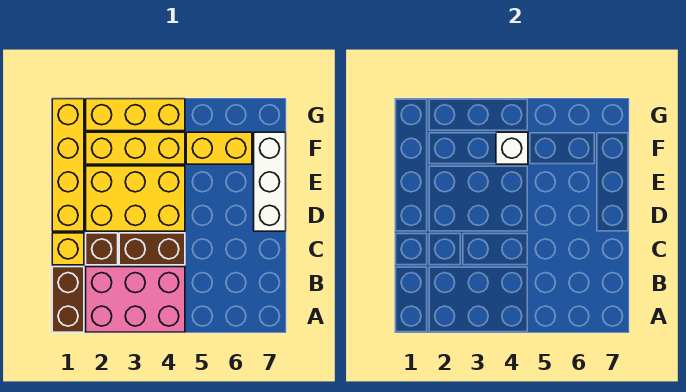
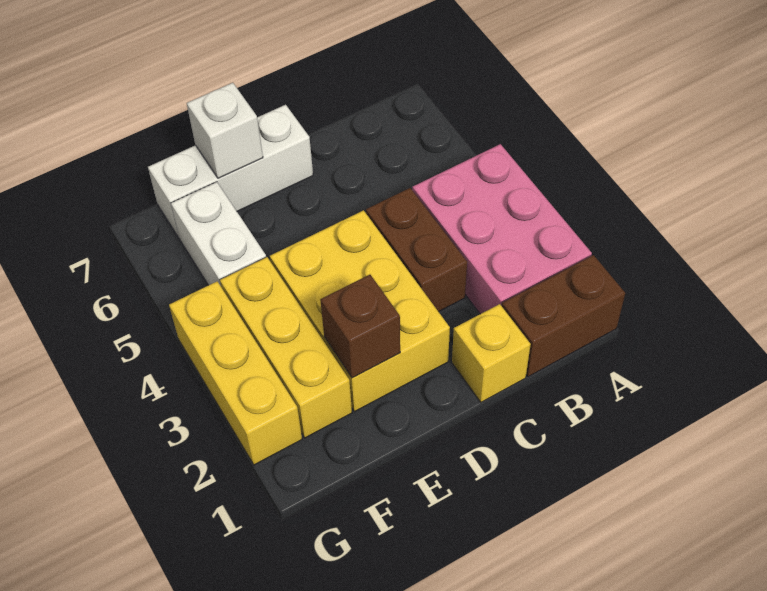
brown 1x1 brick [86,233,118,265] -> brown 1x1 brick moved to [320,275,400,378]
yellow 1x4 brick [52,99,84,231] -> none
white 1x1 brick [496,132,528,164] -> white 1x1 brick moved to [187,83,263,178]
yellow 1x2 brick [186,132,252,164] -> white 1x2 brick [171,182,266,286]

